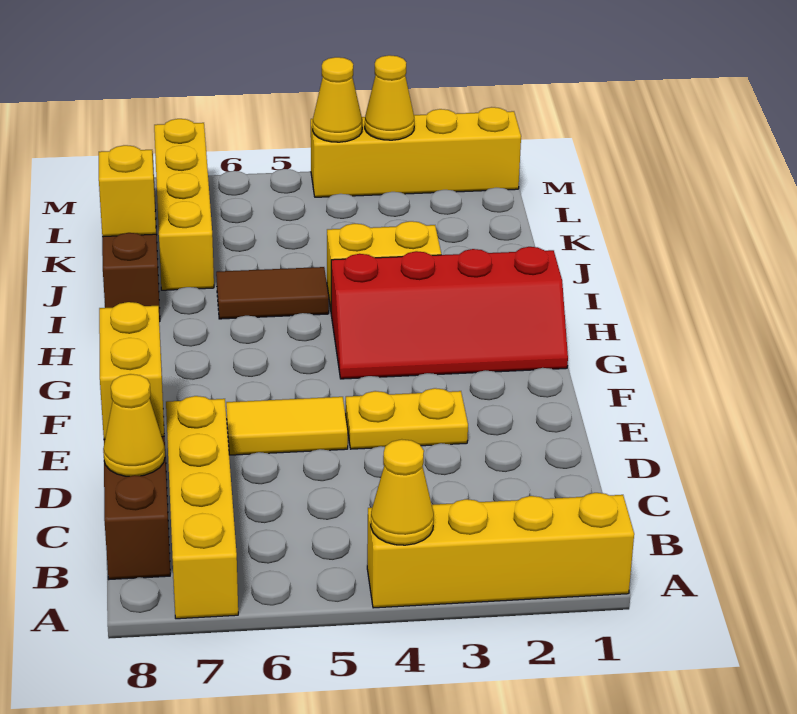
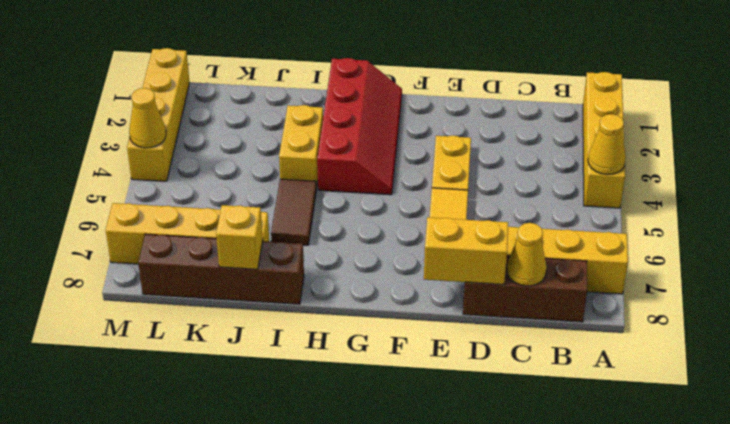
yellow 1x1 cone [365,55,414,140] -> none

